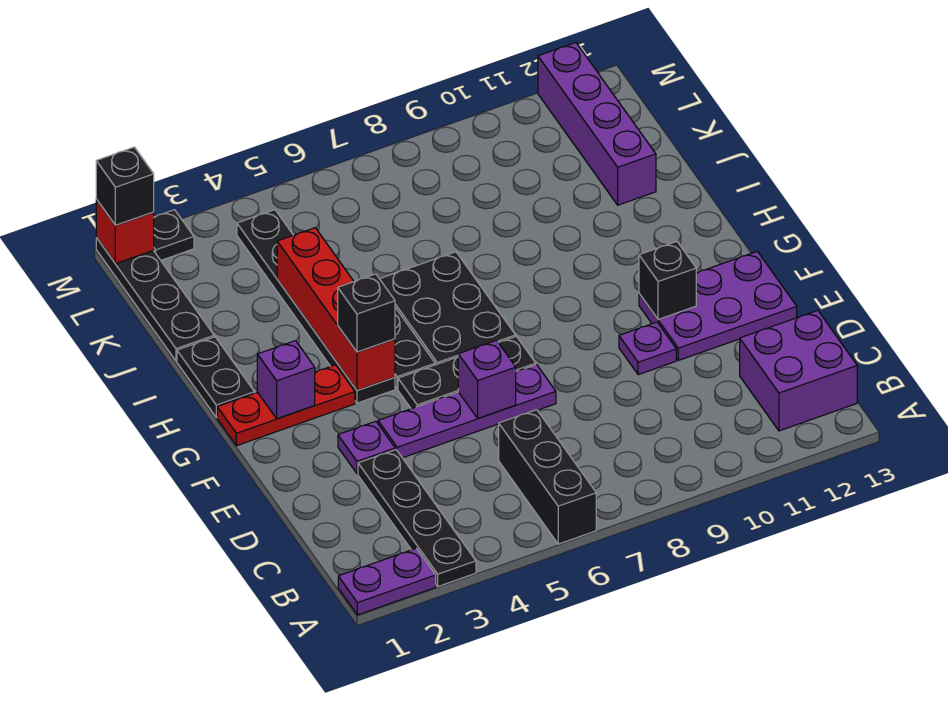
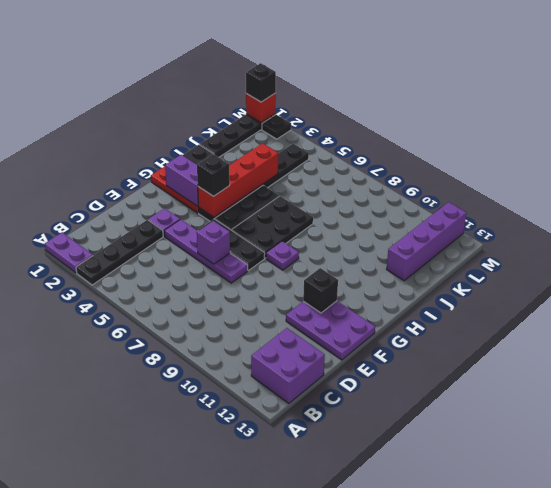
black 1x3 brick [499,410,596,544] -> none
purple 1x1 plate [619,322,676,375] -> purple 1x1 plate moved to [266,241,299,270]
purple 1x1 brick [257,341,315,419] -> purple 1x2 brick [165,155,198,206]

